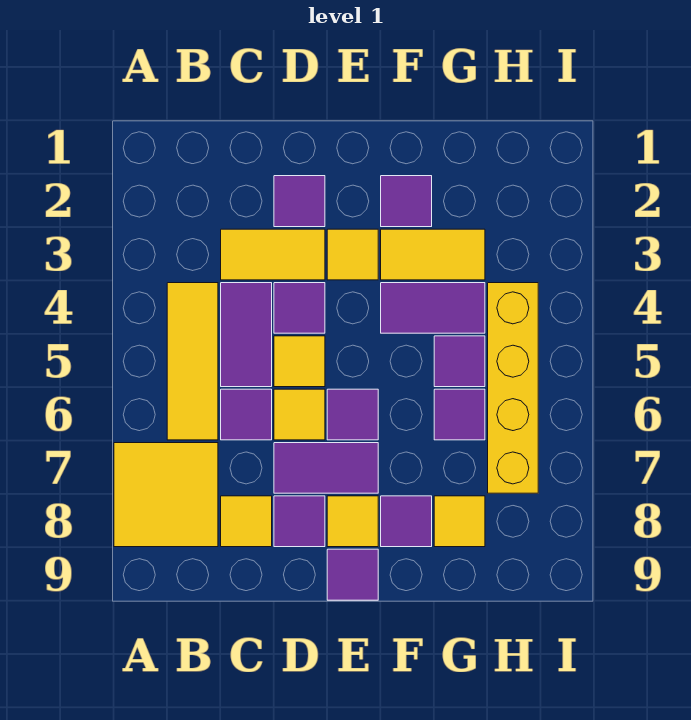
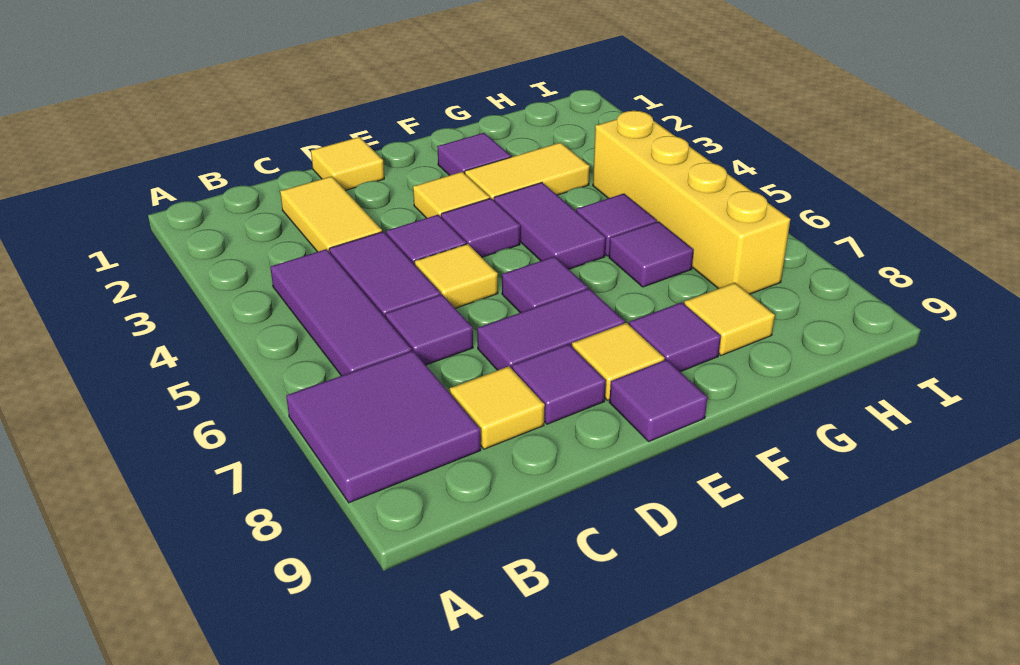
yellow 2x2 tile [114,443,218,547] -> purple 2x2 tile [286,351,481,503]
yellow 1x3 tile [167,283,218,440] -> purple 1x3 tile [270,249,412,376]
yellow 1x2 tile [221,229,325,280] -> yellow 1x2 tile turned to [280,176,382,253]
purple 1x1 tile [274,176,325,227] -> purple 1x1 tile moved to [441,198,520,257]
yellow 1x1 tile [274,389,325,440] -> yellow 1x1 tile moved to [311,137,384,191]
purple 1x2 tile [381,283,485,333] -> purple 1x2 tile turned to [494,183,606,269]

